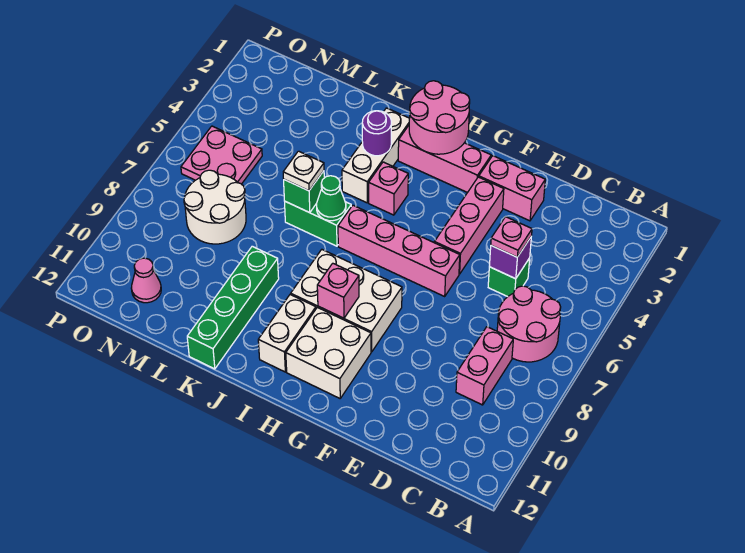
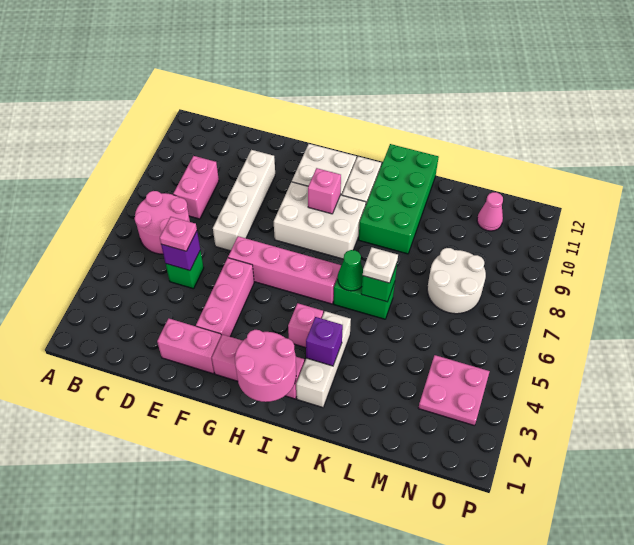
none -> white 1x4 brick [213,150,275,251]
purple 1x1 round brick [362,111,391,156] -> purple 1x1 brick [306,317,343,366]
green 1x4 brick [187,246,279,369] -> green 2x4 brick [359,144,439,254]
pink 2x2 plate [181,126,262,184] -> pink 2x2 plate moved to [419,355,490,425]

